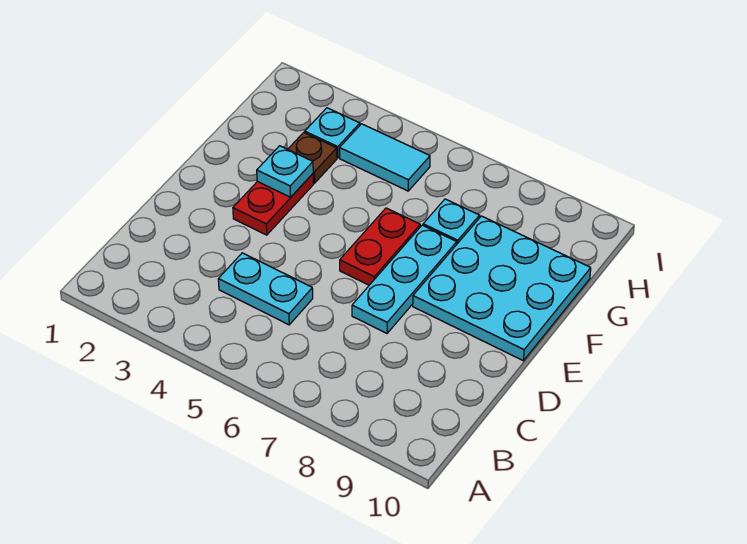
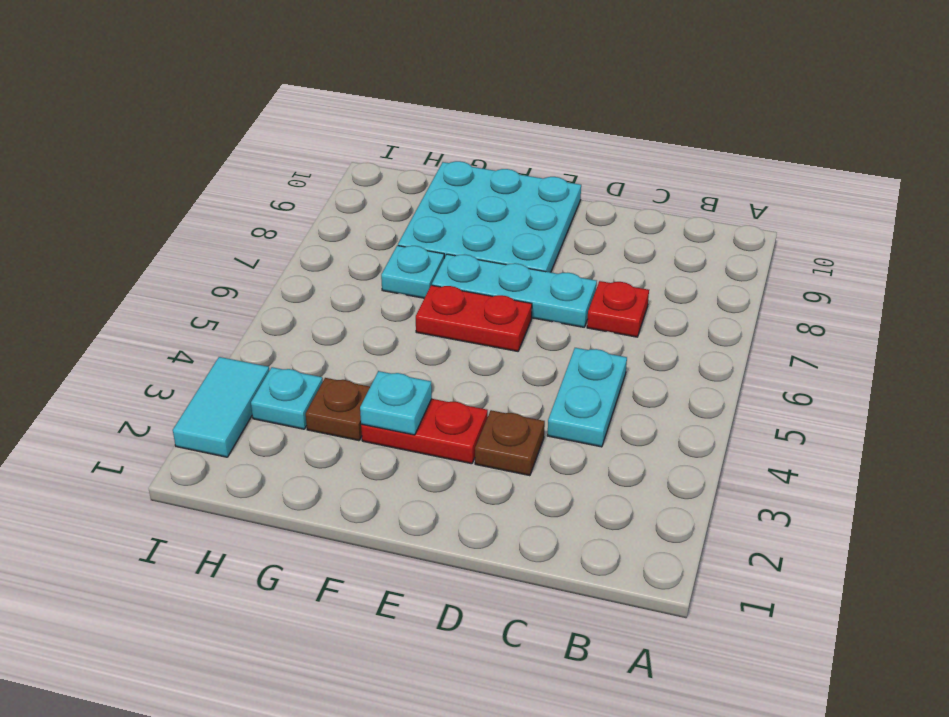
none -> red 1x1 plate [587,281,649,337]
none -> brown 1x1 plate [475,410,545,476]
cyan 1x2 tile [340,124,430,191] -> cyan 1x2 tile moved to [173,357,269,457]

